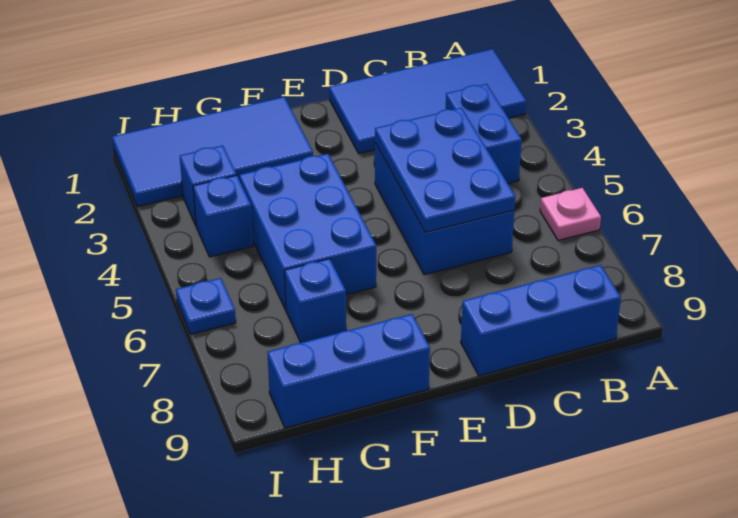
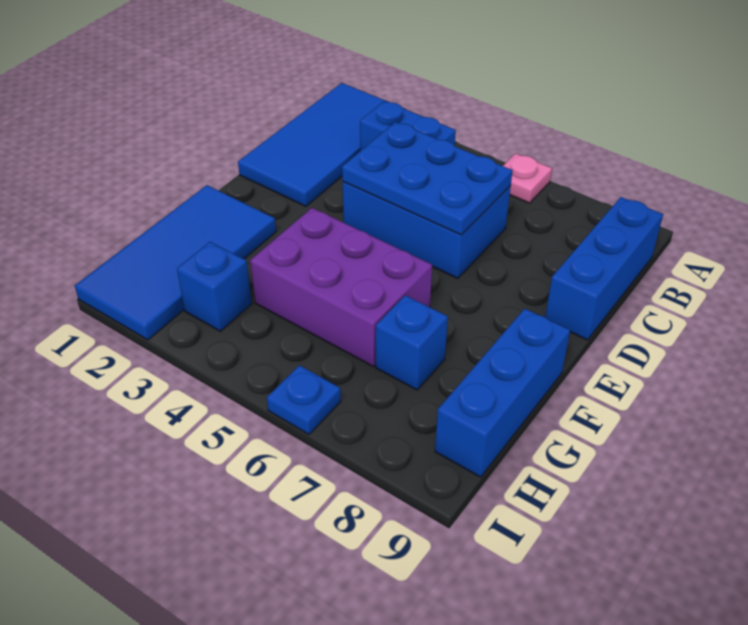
blue 2x3 brick [239,154,376,310] -> purple 2x3 brick [250,208,432,367]
blue 1x1 brick [193,175,253,257] -> none

